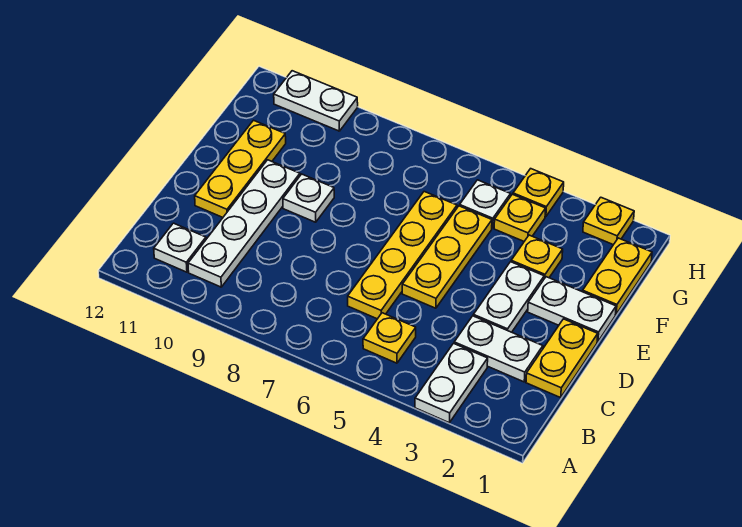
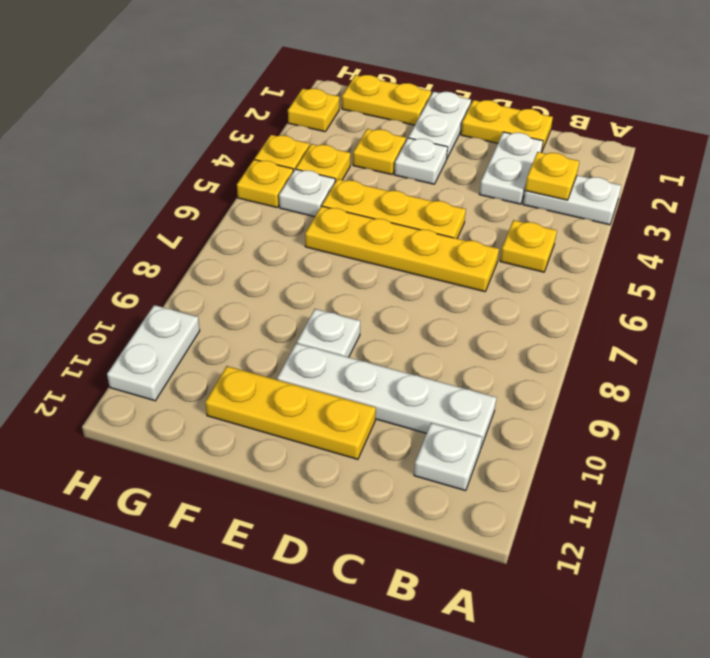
none -> yellow 1x1 plate [525,152,579,200]
white 1x2 plate [473,262,544,332] -> white 1x1 plate [394,138,448,184]
none -> yellow 1x1 plate [237,160,293,208]

